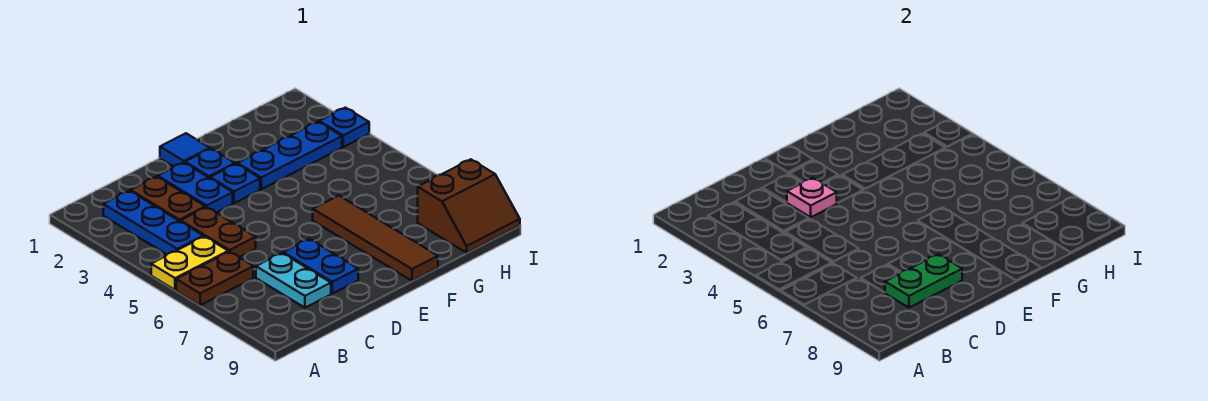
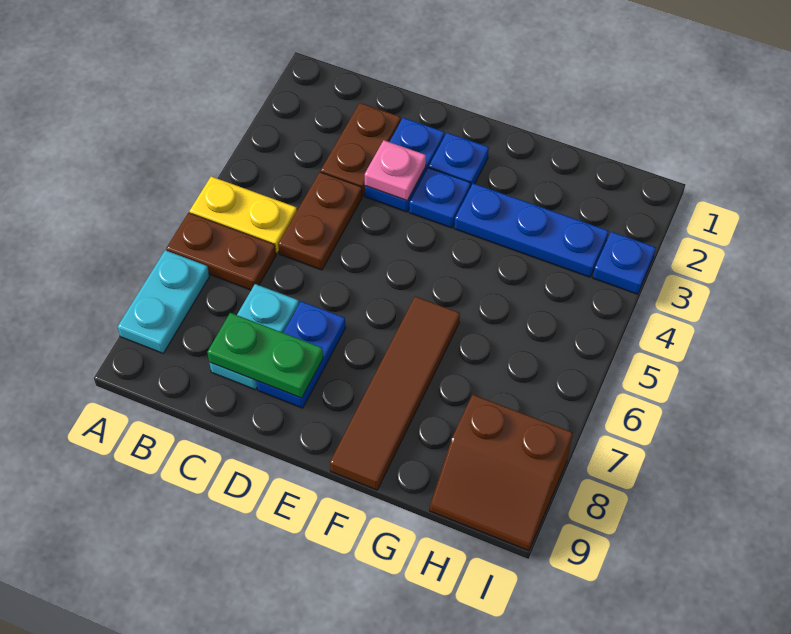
none -> cyan 1x2 plate [118,250,209,353]
blue 1x3 plate [103,191,203,254] -> none
blue 1x1 tile [160,133,210,167] -> none

